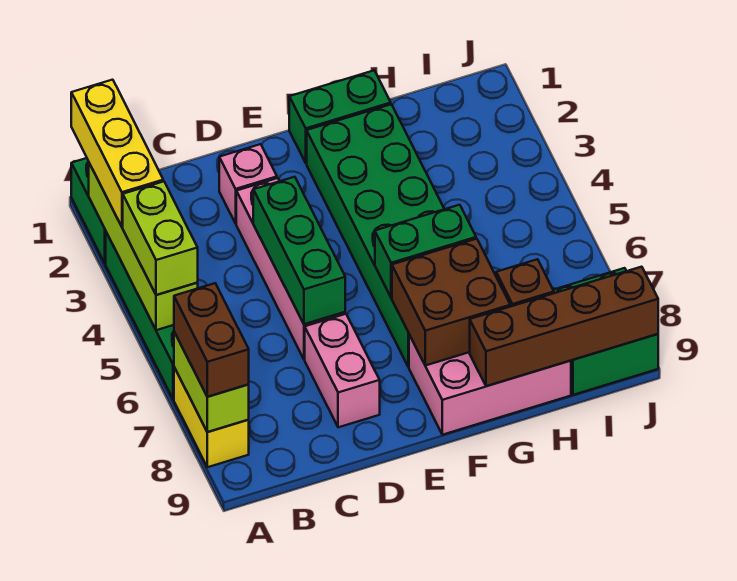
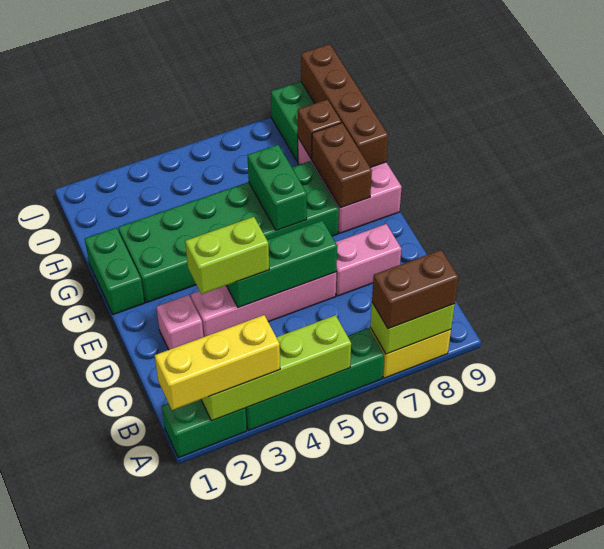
lime 1x2 brick [123,181,198,295] -> lime 1x2 brick moved to [185,217,269,294]
brown 2x2 brick [392,239,510,365] -> brown 1x2 brick [312,123,372,208]

